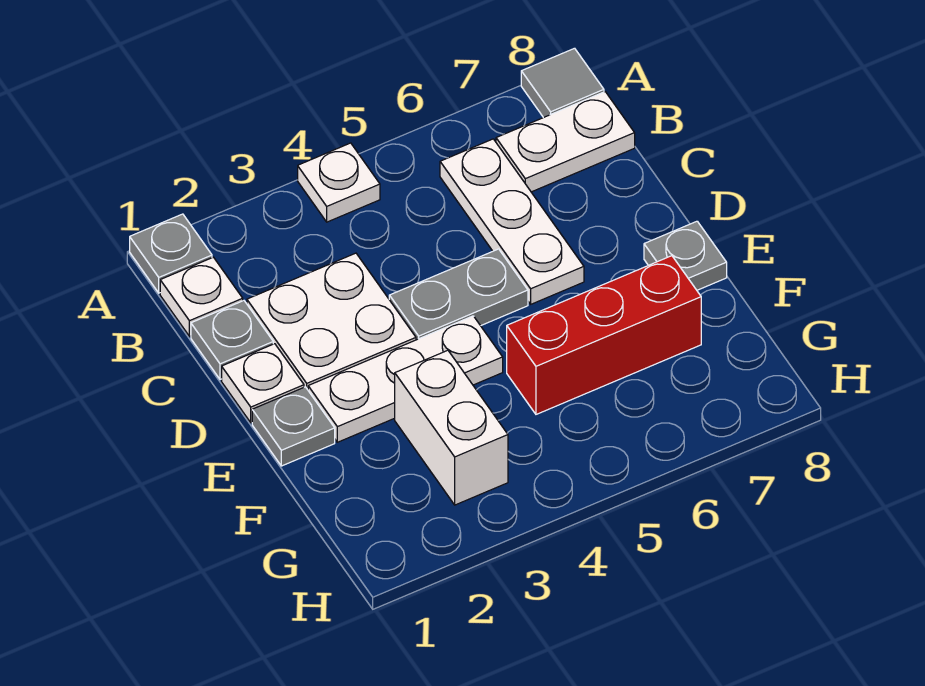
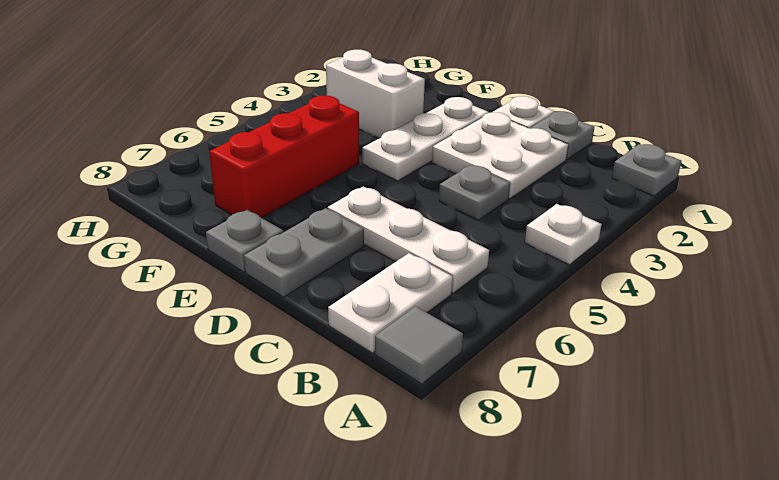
white 1x1 plate [160,257,243,336] -> none
grey 1x2 plate [389,249,528,340] -> grey 1x2 plate moved to [244,208,364,297]
grey 1x1 plate [252,387,335,466] -> grey 1x1 plate moved to [439,165,510,220]

